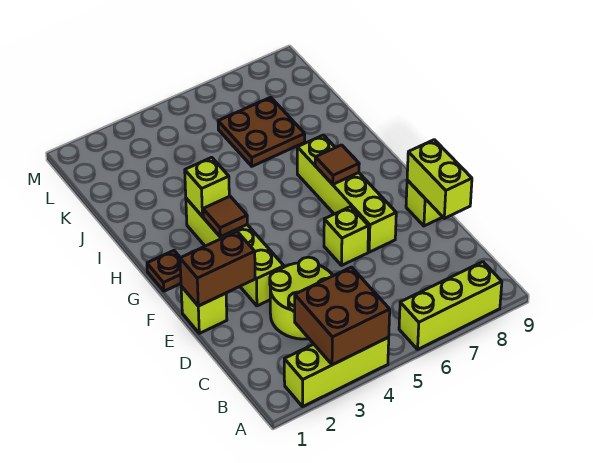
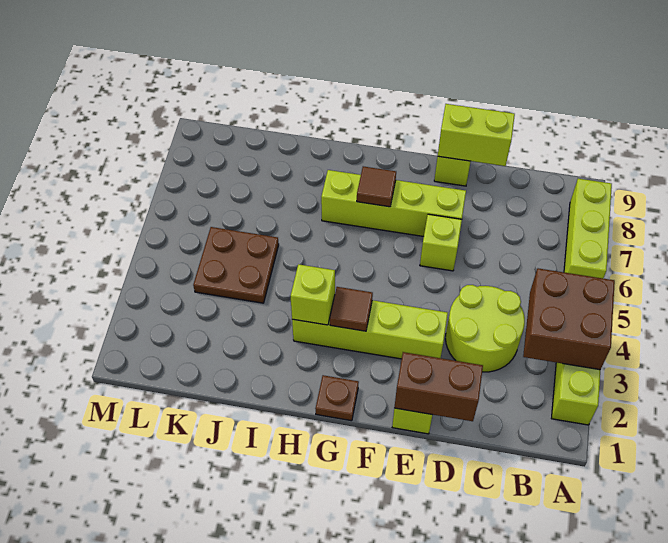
brown 1x2 brick [180,232,255,306] -> brown 1x2 brick turned to [394,352,483,421]
brown 2x2 plate [218,97,305,166] -> brown 2x2 plate moved to [193,227,279,303]

